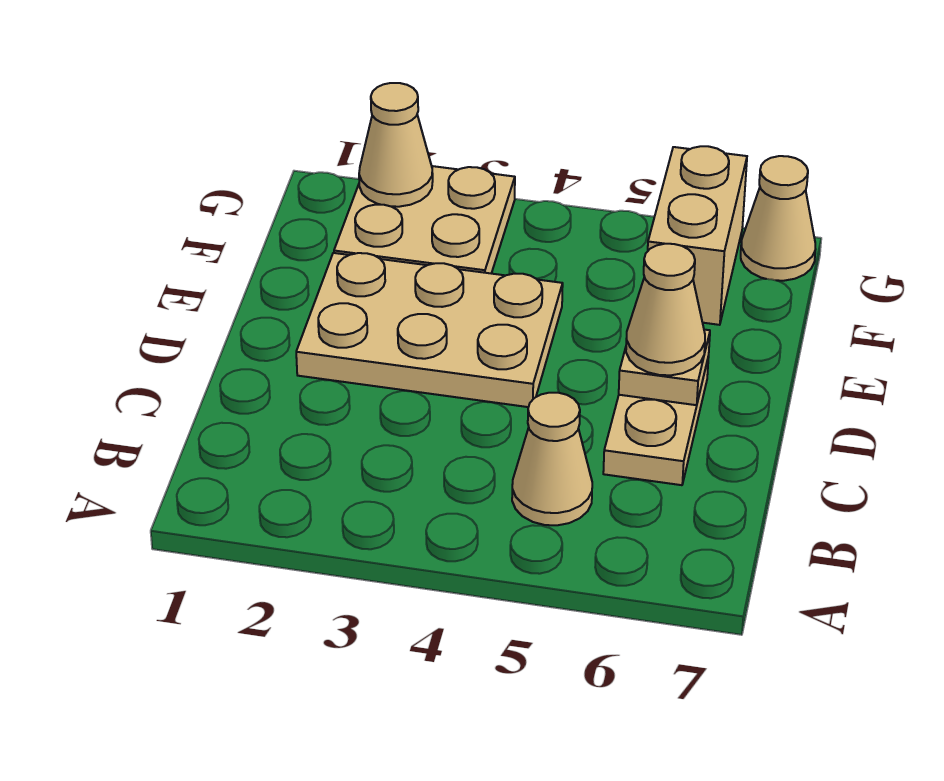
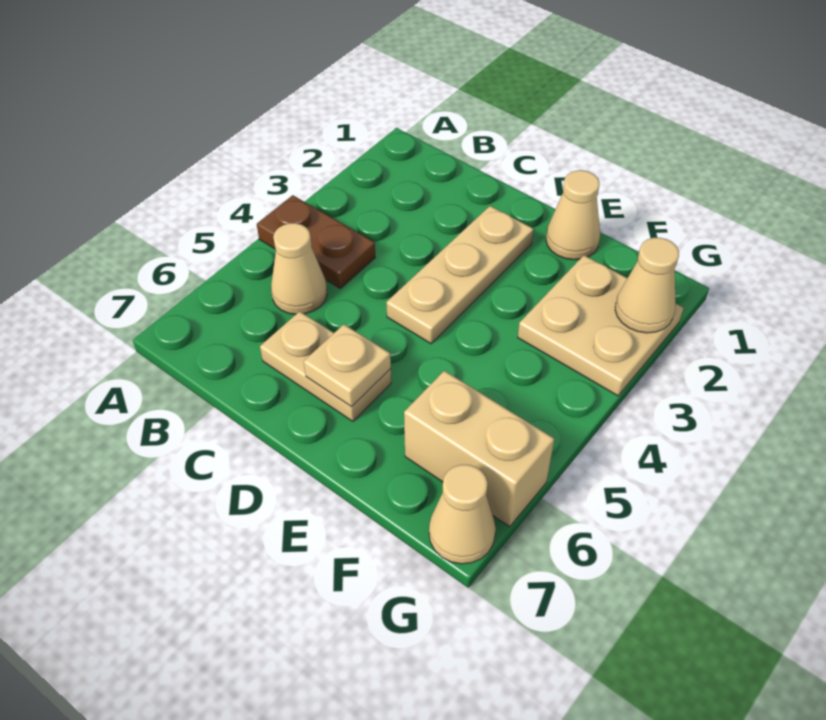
none -> brown 1x2 plate [257,195,375,288]
tan 2x3 plate [296,253,563,407] -> tan 1x3 plate [386,206,534,344]
tan 1x1 cone [626,244,705,375] -> tan 1x1 cone moved to [546,170,600,260]

